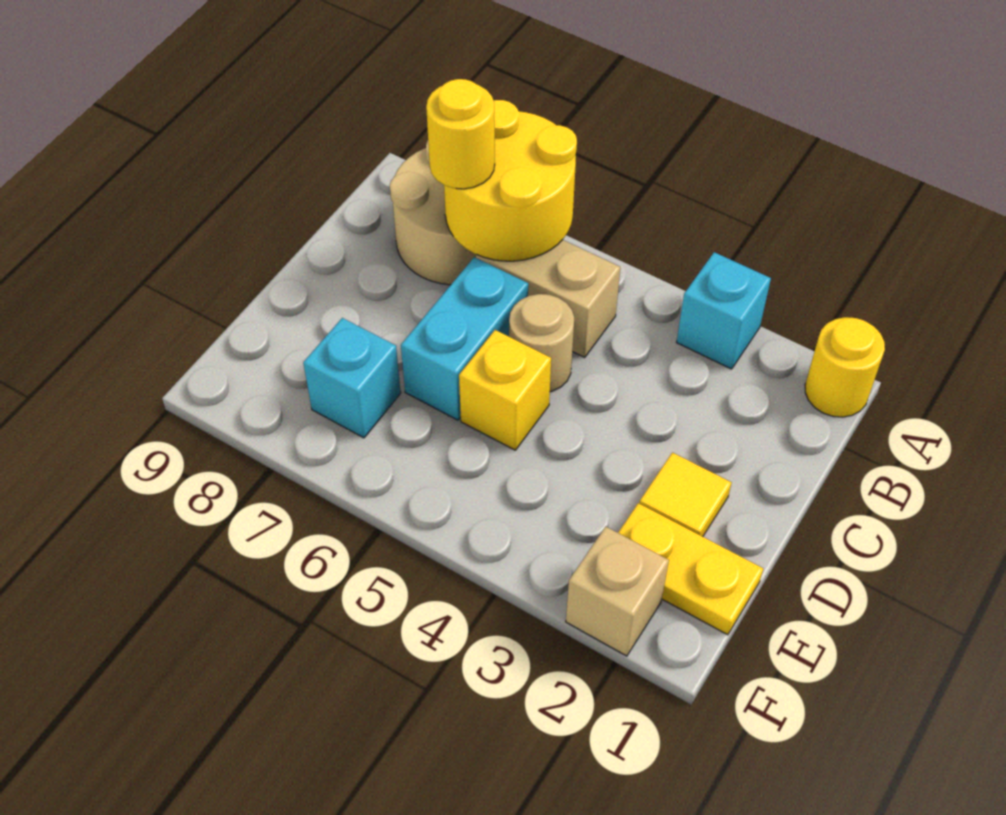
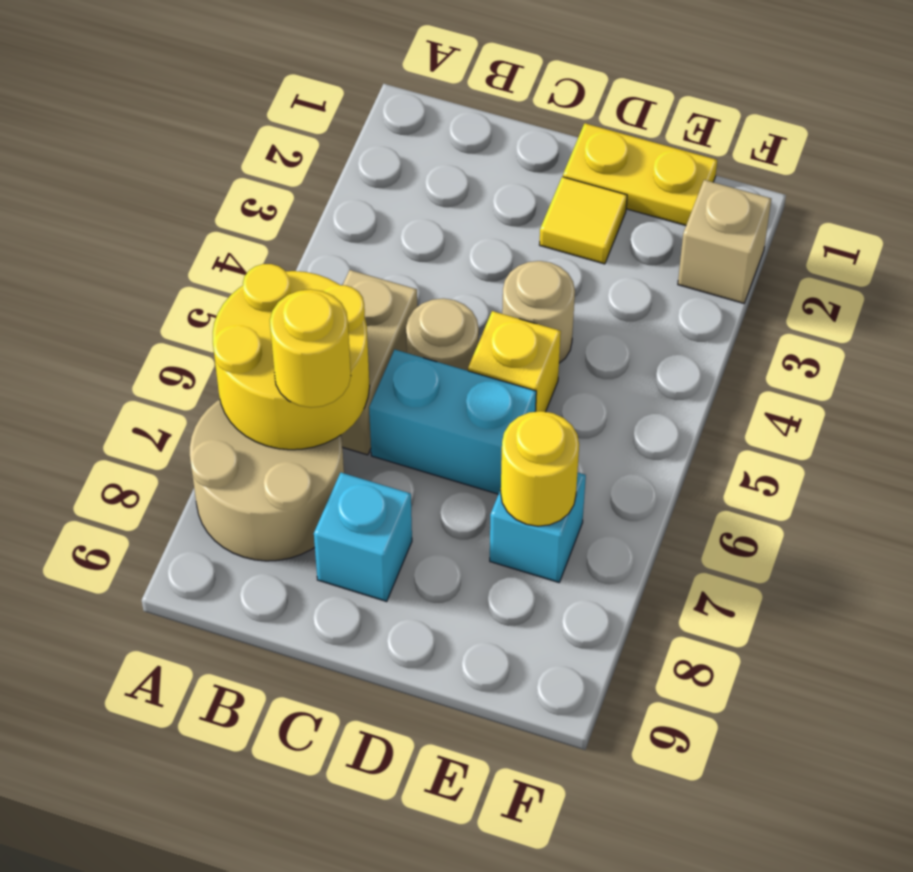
yellow 1x1 round brick [805,317,885,417] -> yellow 1x1 round brick moved to [501,411,579,526]
cyan 1x1 brick [676,252,771,369] -> cyan 1x1 brick moved to [314,473,412,601]
none -> tan 1x1 round brick [502,261,575,363]
yellow 1x2 plate [618,503,763,635] -> yellow 1x2 plate turned to [563,123,717,226]

